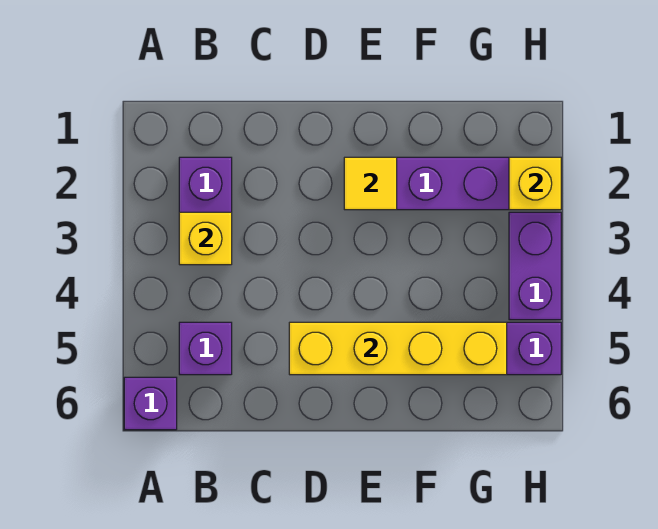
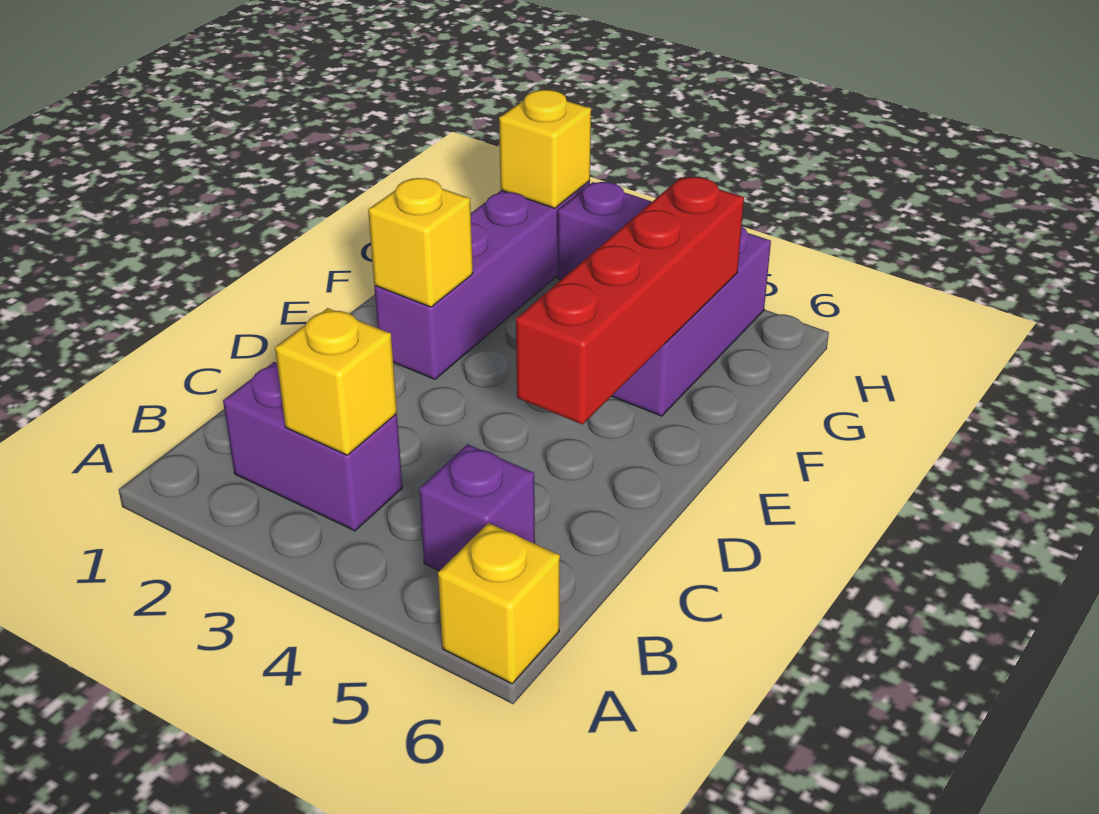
purple 1x1 brick [124,377,177,430] -> yellow 1x1 brick [438,523,560,684]
yellow 1x4 brick [289,322,507,375] -> red 1x4 brick [516,177,744,424]
yellow 1x1 tile [344,157,397,210] -> yellow 1x1 brick [368,178,473,307]

